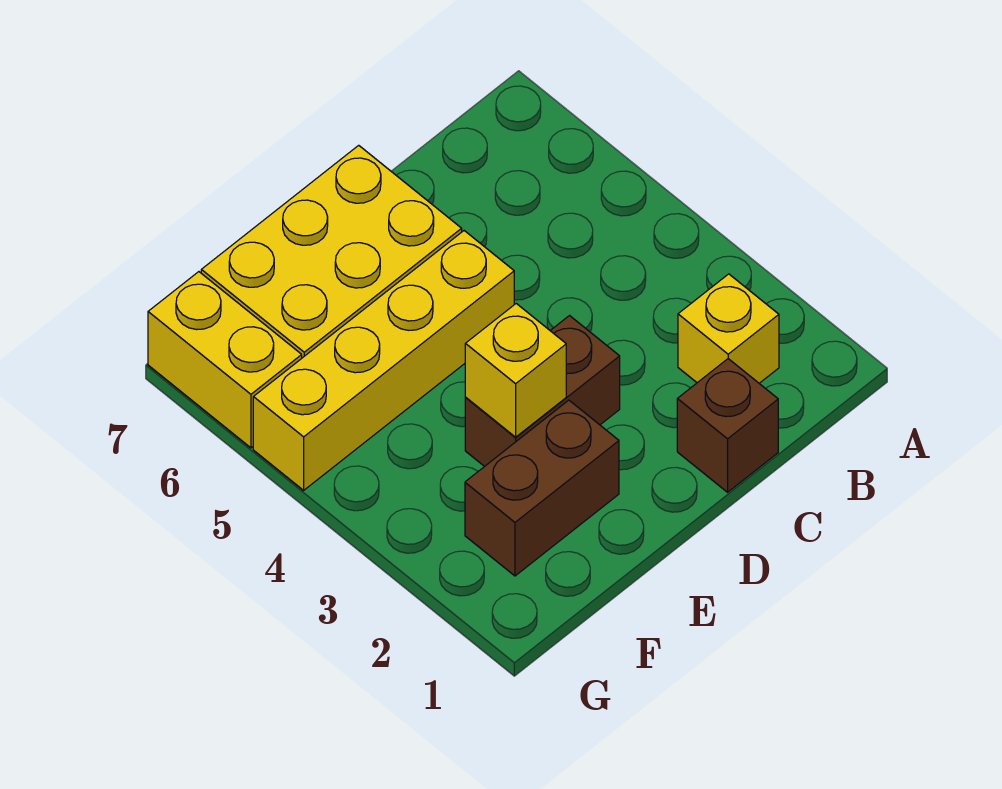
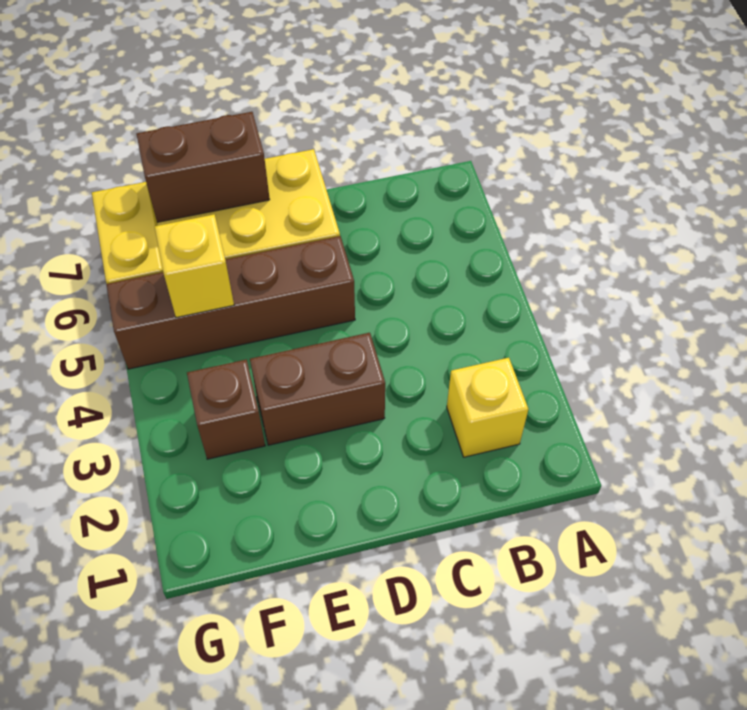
brown 1x1 brick [677,359,778,492] -> brown 1x1 brick moved to [187,359,265,459]
yellow 1x4 brick [253,231,514,490] -> brown 1x4 brick [106,236,355,369]
brown 1x2 brick [465,400,619,576] -> brown 1x2 brick moved to [136,112,270,222]
yellow 1x1 brick [465,304,566,437] -> yellow 1x1 brick moved to [155,214,234,318]

